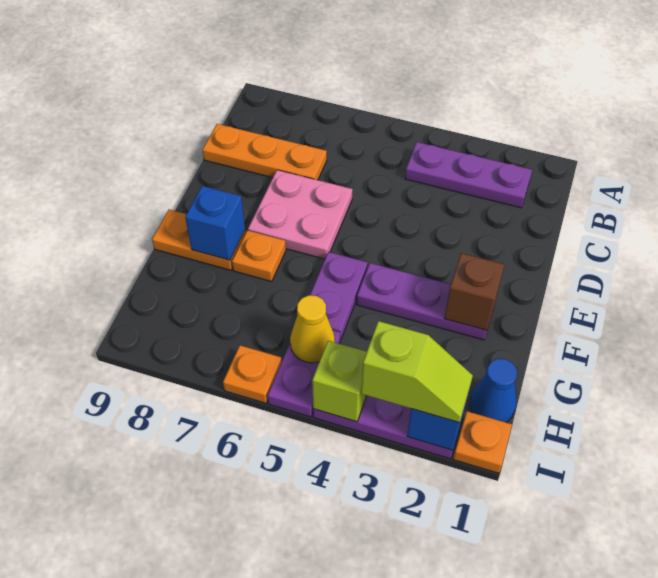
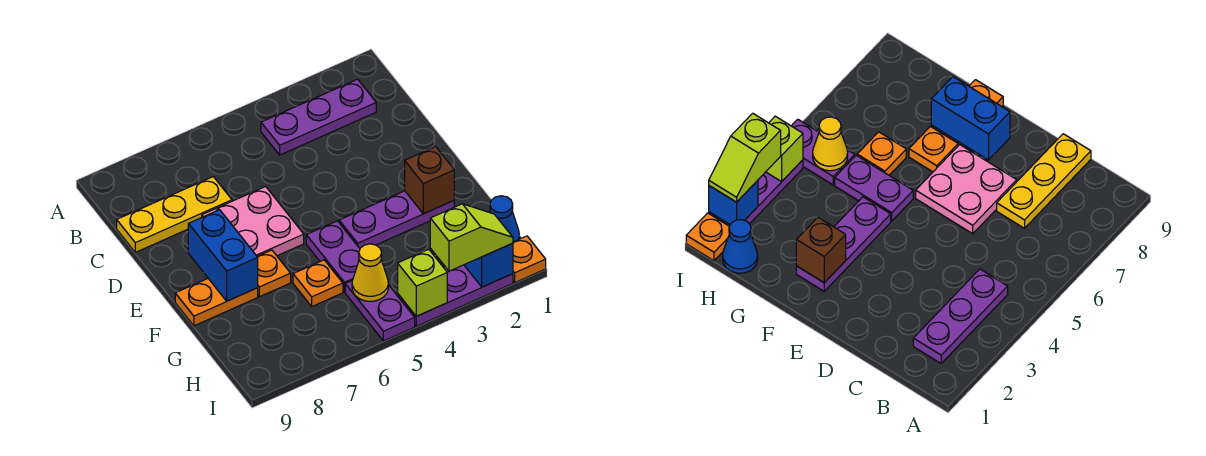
orange 1x3 plate [203,124,327,180] -> yellow 1x3 plate [117,177,232,252]
blue 1x1 brick [185,186,245,260] -> blue 1x2 brick [188,210,258,301]
orange 1x1 plate [223,345,282,403] -> orange 1x1 plate moved to [293,260,343,306]

